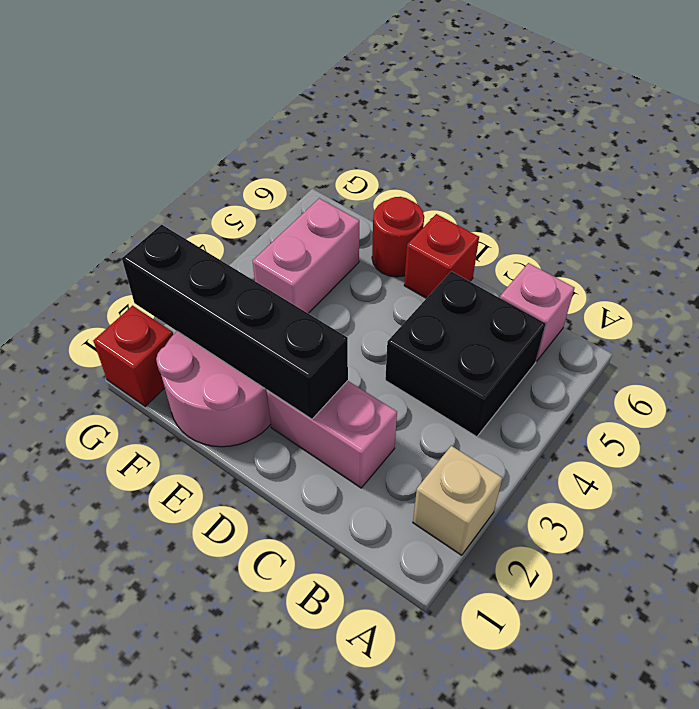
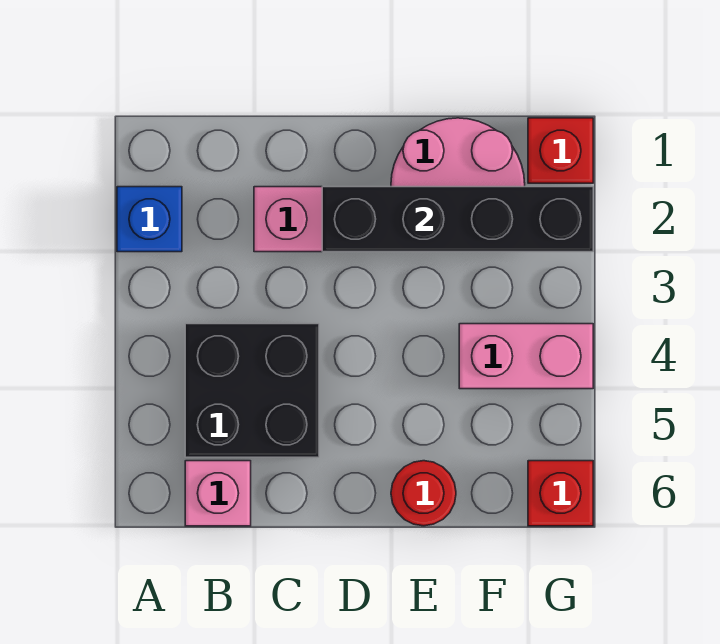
tan 1x1 brick [413,446,502,555] -> blue 1x1 brick [117,187,182,252]
red 1x1 brick [404,214,479,298] -> red 1x1 brick moved to [528,461,593,526]
pink 1x2 brick [253,198,359,313] -> pink 1x2 brick turned to [459,324,593,389]

